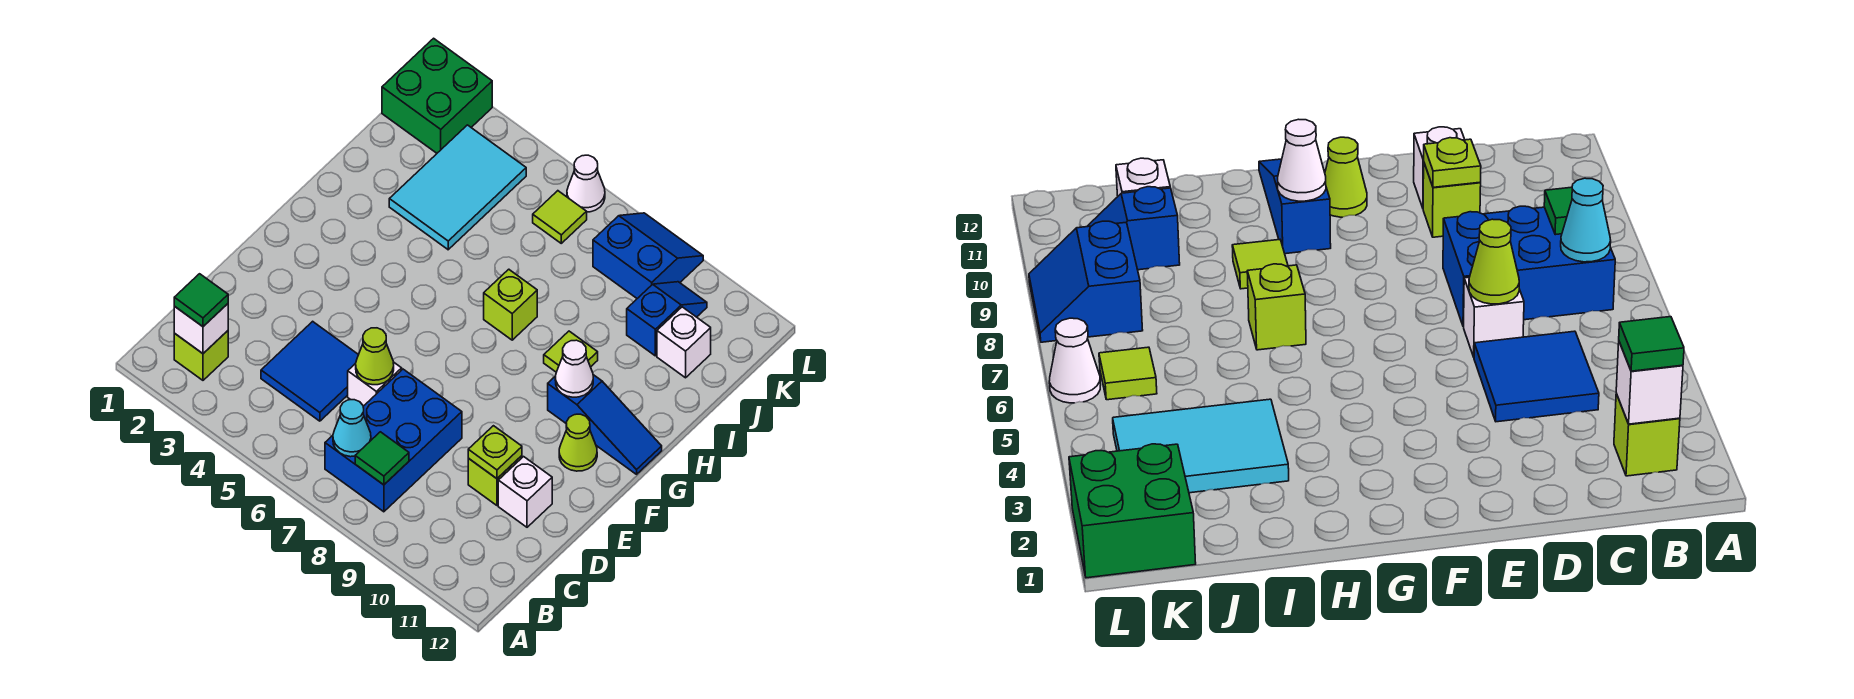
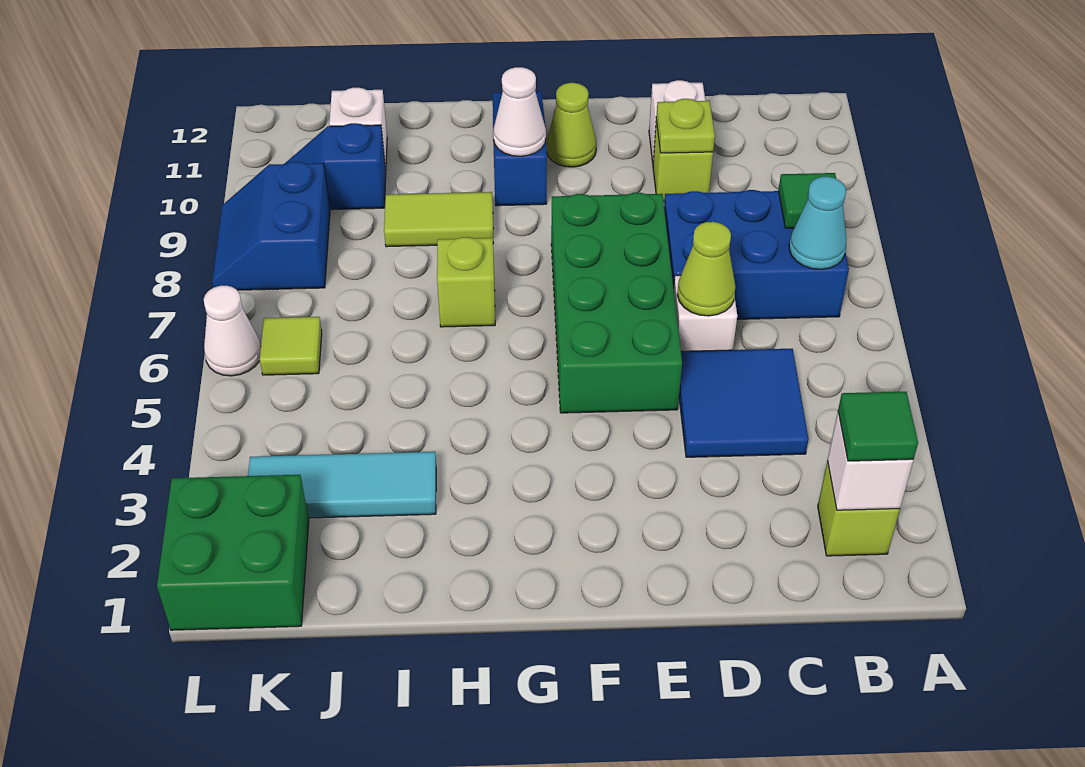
none -> green 2x4 brick [551,193,682,413]
lime 1x1 tile [544,331,598,372] -> lime 1x2 tile [384,192,494,247]
cyan 2x3 tile [389,125,526,250] -> cyan 1x3 tile [248,452,436,518]

